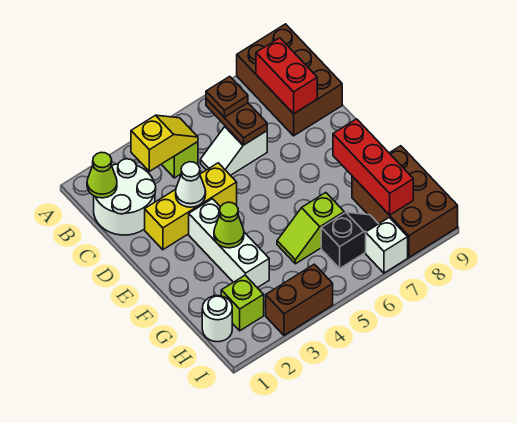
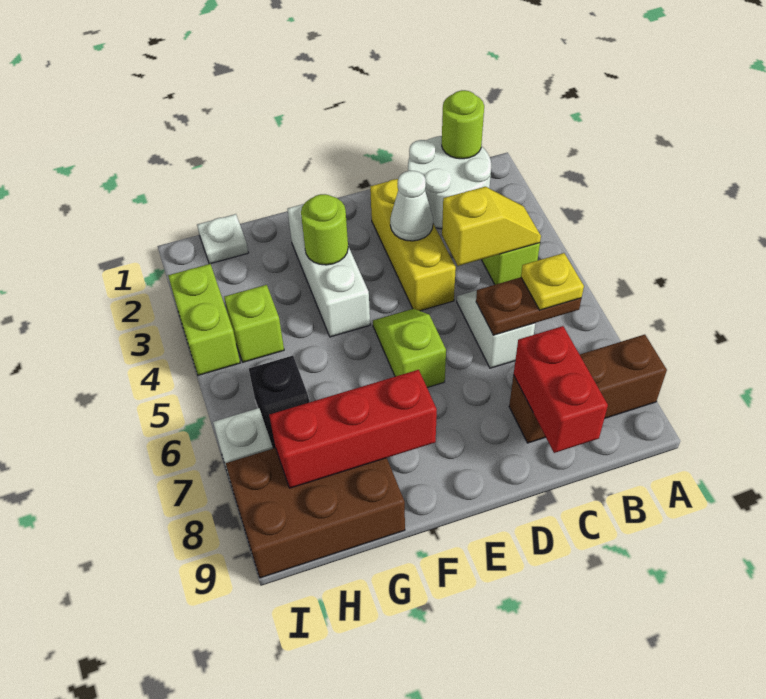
brown 2x3 brick [237,24,342,136] -> brown 1x3 brick [509,335,667,443]
lime 1x1 cone [87,152,117,198] -> lime 1x1 round brick [442,90,484,159]
yellow 1x2 slope [131,115,198,171] -> yellow 1x2 slope turned to [442,187,541,266]
brown 1x1 plate [206,76,248,117] -> yellow 1x1 plate [521,253,584,310]
red 1x2 brick [256,38,317,114] -> red 1x2 brick turned to [514,326,608,453]
white 1x3 brick [189,199,269,288] -> white 1x3 brick turned to [287,204,370,337]
lime 1x1 cone [214,202,244,248] -> lime 1x1 round brick [301,194,348,265]
lime 1x2 slope [277,193,344,264] -> lime 1x2 slope moved to [373,309,446,388]
white 1x1 round brick [202,296,232,342] -> white 1x1 plate [197,214,248,264]
lime 1x1 brick [221,275,264,331] -> lime 1x1 brick moved to [224,285,284,362]
brown 1x2 brick [266,264,333,335] -> lime 1x2 brick [168,264,240,375]

